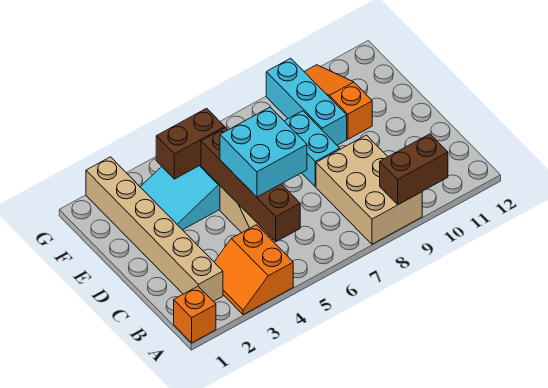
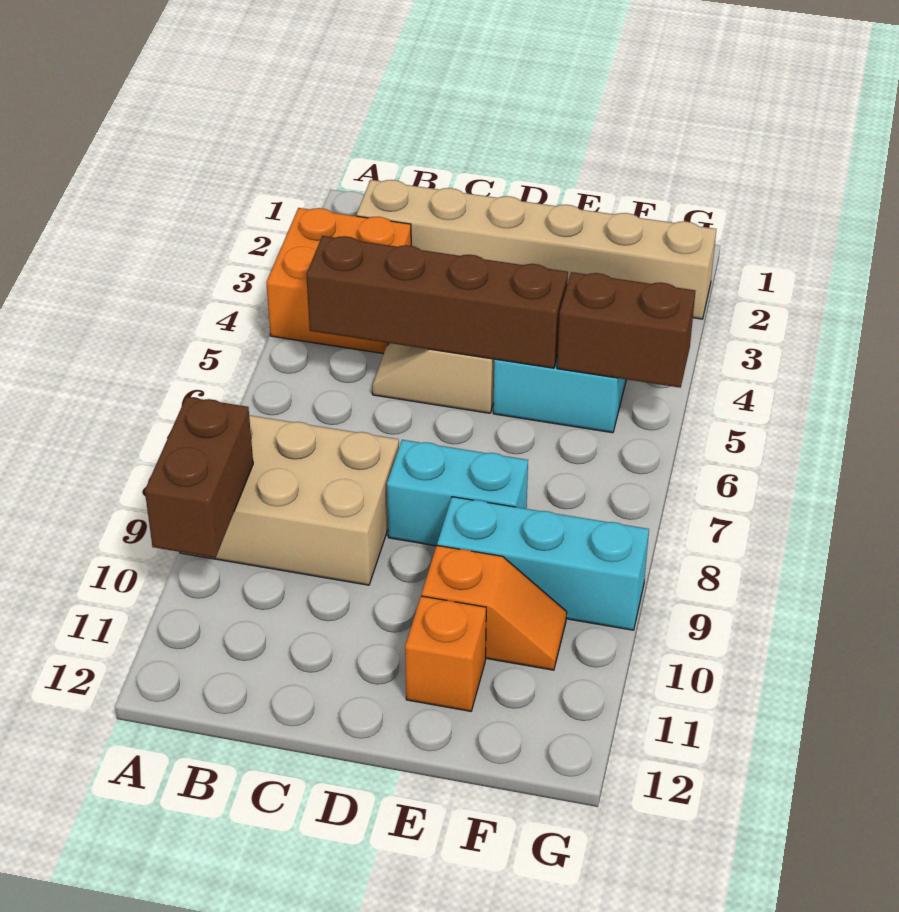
orange 1x1 brick [174,286,216,343] -> orange 1x1 brick moved to [405,596,486,711]
orange 2x2 slope [214,225,293,315] -> orange 2x2 brick [266,208,411,354]
cyan 2x2 brick [220,107,307,197] -> none
orange 1x3 slope [304,65,372,139] -> orange 1x2 slope [422,545,567,670]
brown 1x2 brick [156,108,225,179] -> brown 1x2 brick turned to [557,272,695,388]

